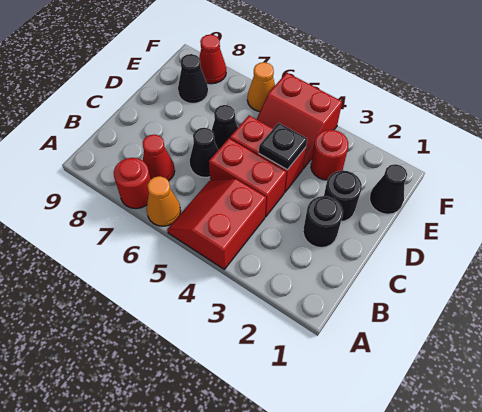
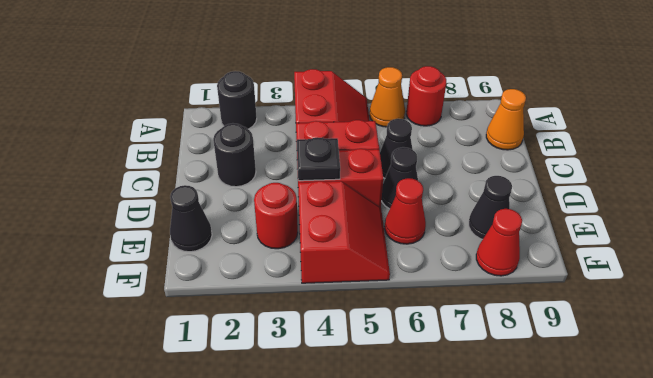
red 1x1 cone [143,135,175,181] -> red 1x1 cone moved to [385,178,426,244]
black 1x1 round brick [324,171,362,221] -> black 1x1 round brick moved to [217,71,257,129]
red 2x2 slope [257,73,342,169] -> red 2x2 slope turned to [298,181,390,283]
orange 1x1 cone [247,62,275,111] -> orange 1x1 cone moved to [486,89,526,150]

